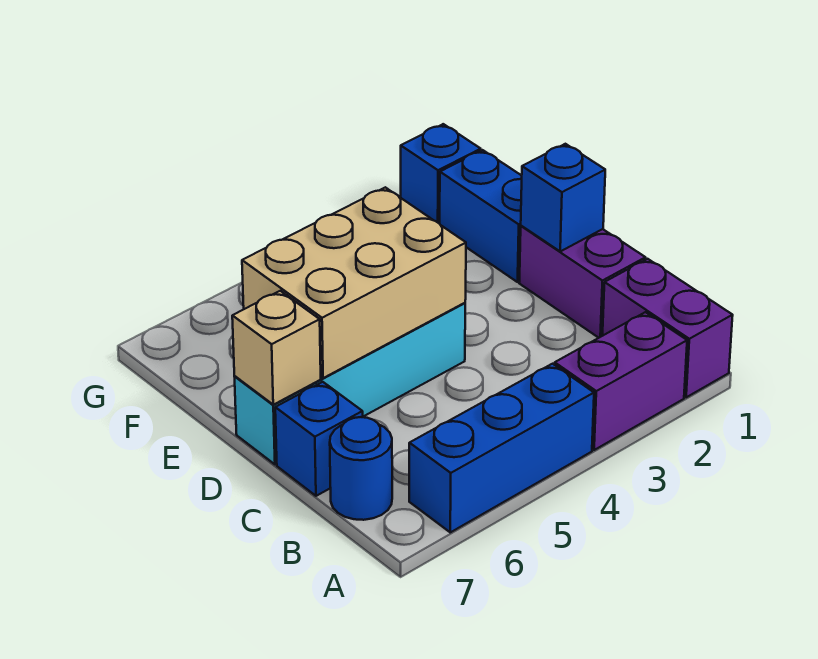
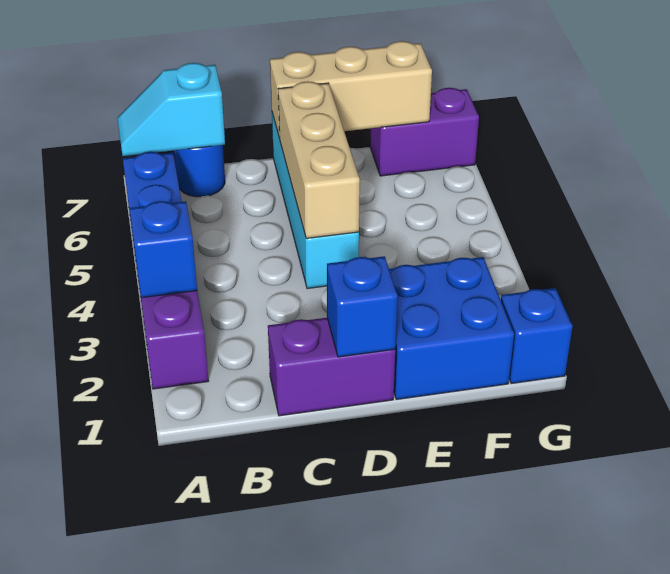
purple 1x2 brick [602,259,733,397] -> purple 1x2 brick moved to [370,88,479,176]
none -> cyan 1x2 slope [118,63,225,156]
blue 1x1 brick [275,382,363,496] -> blue 1x1 brick moved to [130,201,197,298]
tan 2x3 brick [242,187,466,378] -> tan 1x3 brick [278,81,360,238]
tan 1x1 brick [232,291,321,405] -> tan 1x3 brick [270,41,432,138]
blue 1x2 brick [440,150,522,282] -> blue 2x2 brick [389,257,514,399]

